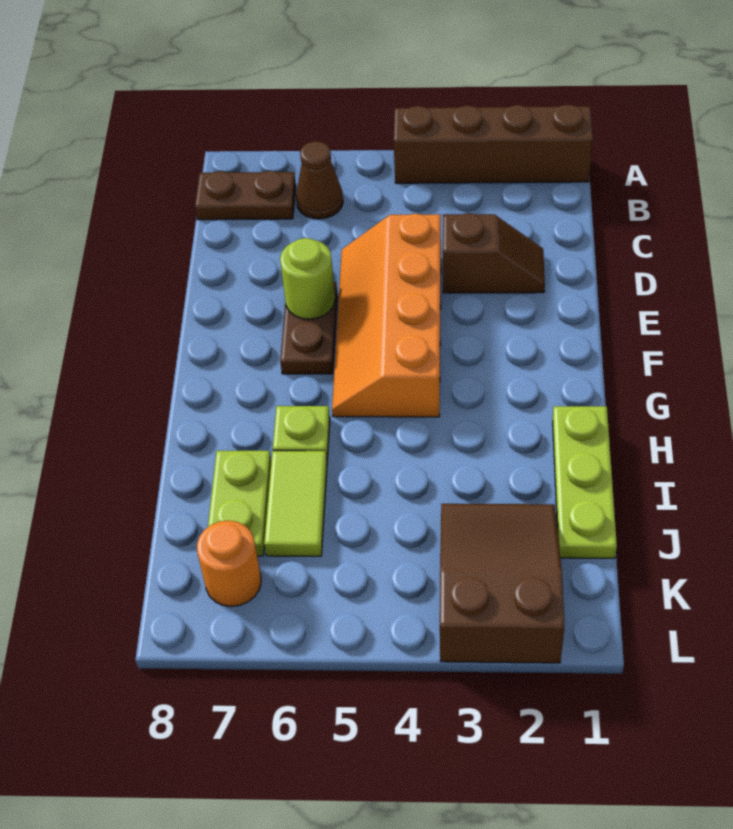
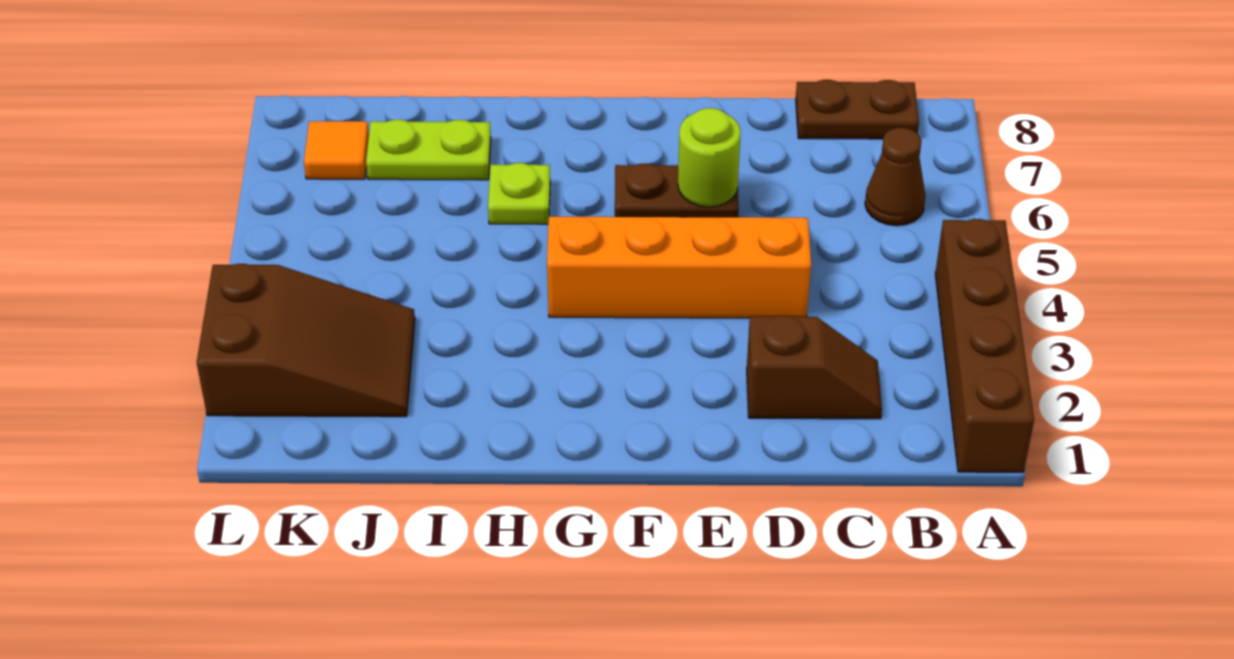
brown 1x2 plate [195,171,296,220] -> brown 1x2 plate turned to [796,80,919,139]
brown 1x2 slope [443,213,545,293] -> brown 1x2 slope turned to [747,316,882,419]
lime 1x3 plate [553,406,617,558] -> none
lime 1x2 tile [264,451,327,556] -> none
orange 1x1 round brick [197,520,261,607] -> orange 1x1 tile [304,121,369,179]

